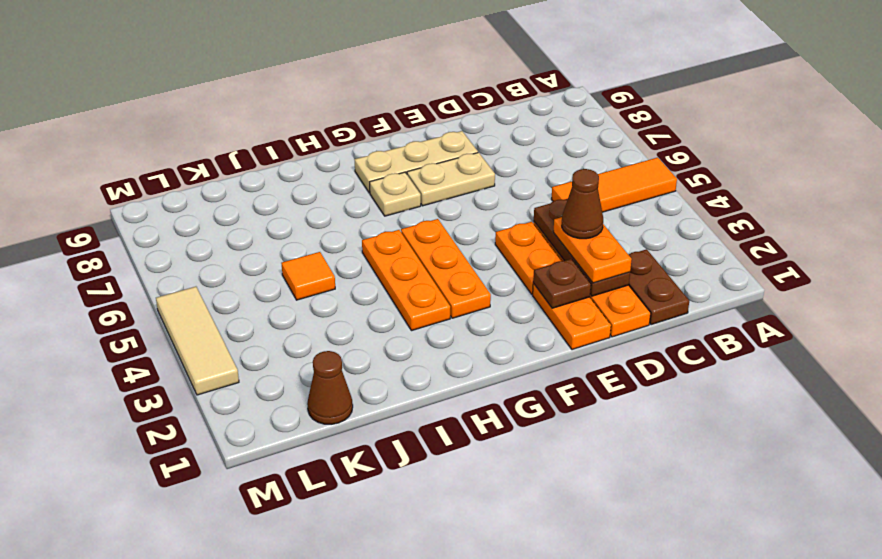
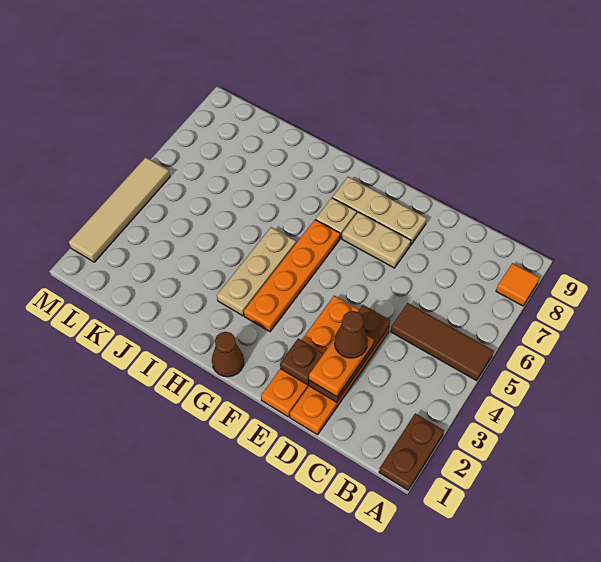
orange 1x3 tile [552,158,677,212] -> brown 1x3 tile [391,303,494,381]
brown 1x2 plate [629,249,689,325] -> brown 1x2 plate moved to [379,413,444,490]
orange 1x3 plate [401,219,491,318] -> orange 1x4 plate [244,220,340,332]
orange 1x3 plate [362,230,450,331] -> tan 1x3 plate [217,227,296,316]
orange 1x1 tile [281,252,335,300] -> orange 1x1 tile moved to [496,263,540,306]
brown 1x1 cone [307,351,353,425] -> brown 1x1 cone moved to [212,332,244,377]
tan 1x3 tile [156,287,239,395] -> tan 1x4 tile [69,157,170,262]

